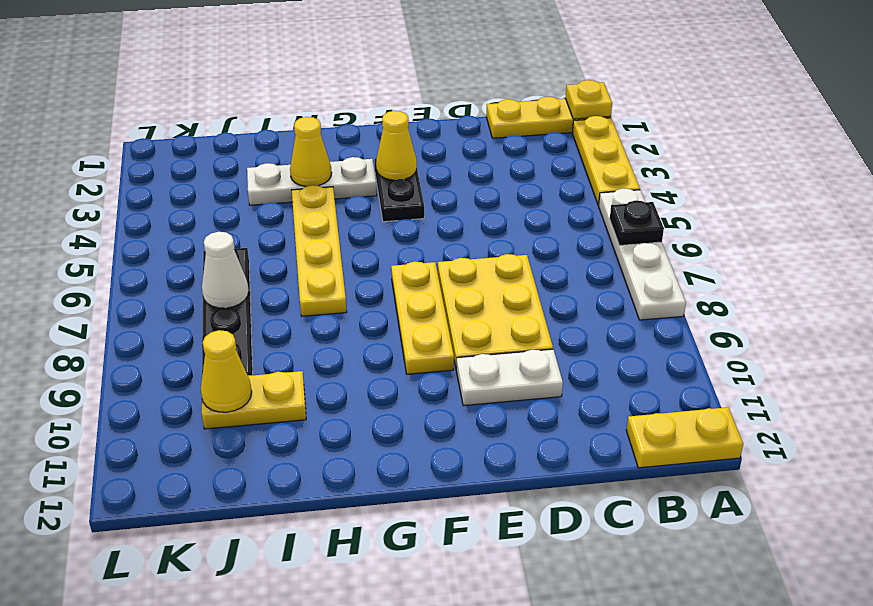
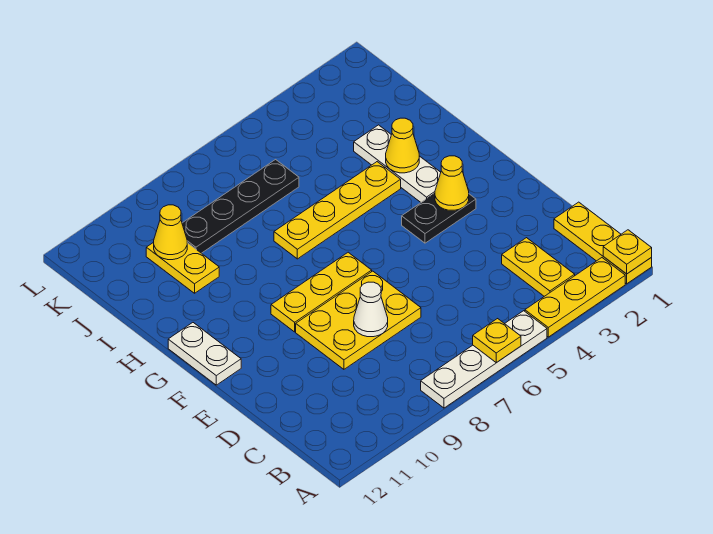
black 1x1 plate [610,201,664,246] -> yellow 1x1 plate [473,319,521,363]
yellow 1x2 plate [626,407,743,468] -> yellow 1x2 plate moved to [502,238,575,296]
white 1x2 plate [456,349,563,406] -> white 1x2 plate moved to [168,323,241,385]
white 1x1 cone [202,232,249,308] -> white 1x1 cone moved to [354,282,388,337]

